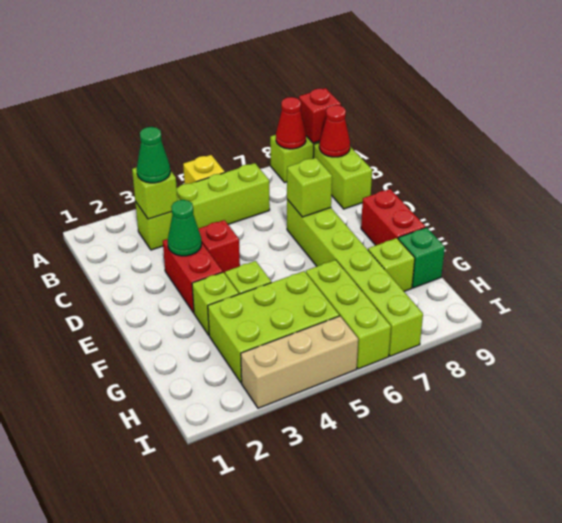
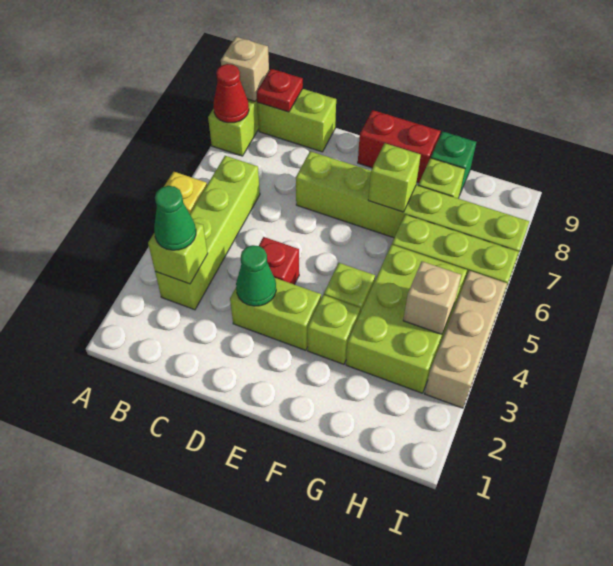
red 1x1 brick [299,88,341,143] -> tan 1x1 brick [221,37,269,101]
red 1x1 cone [319,105,350,157] -> red 1x1 plate [256,69,303,112]
red 1x2 brick [163,239,223,313] -> lime 1x2 brick [230,278,321,350]
lime 1x1 brick [287,158,332,217] -> lime 1x1 brick moved to [368,143,421,212]
none -> tan 1x1 brick [403,261,461,334]

